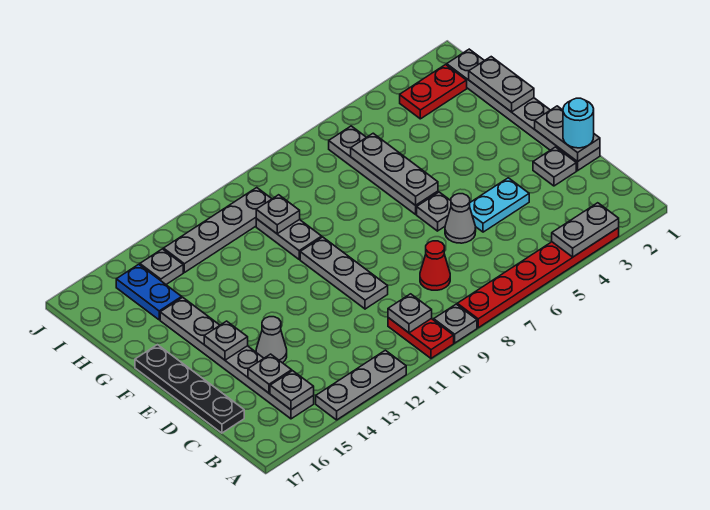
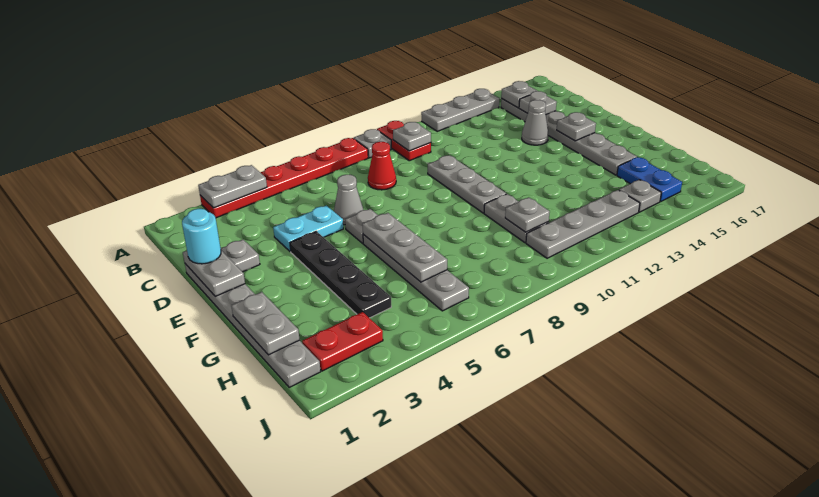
black 1x4 plate [135,345,244,433] -> black 1x4 plate moved to [290,231,391,318]

